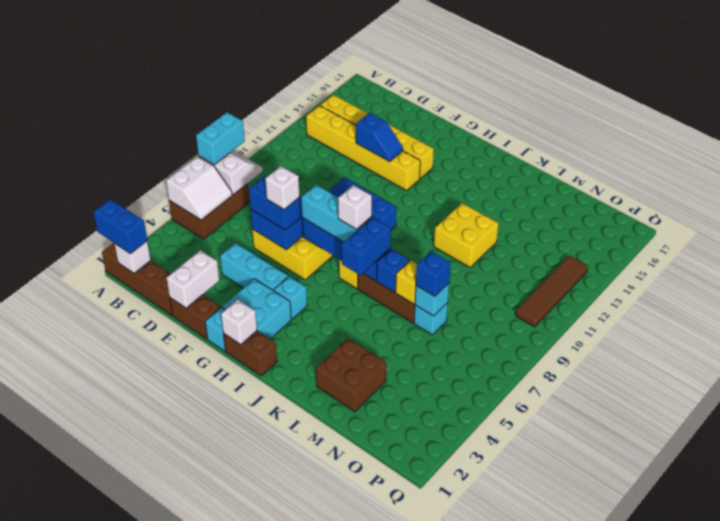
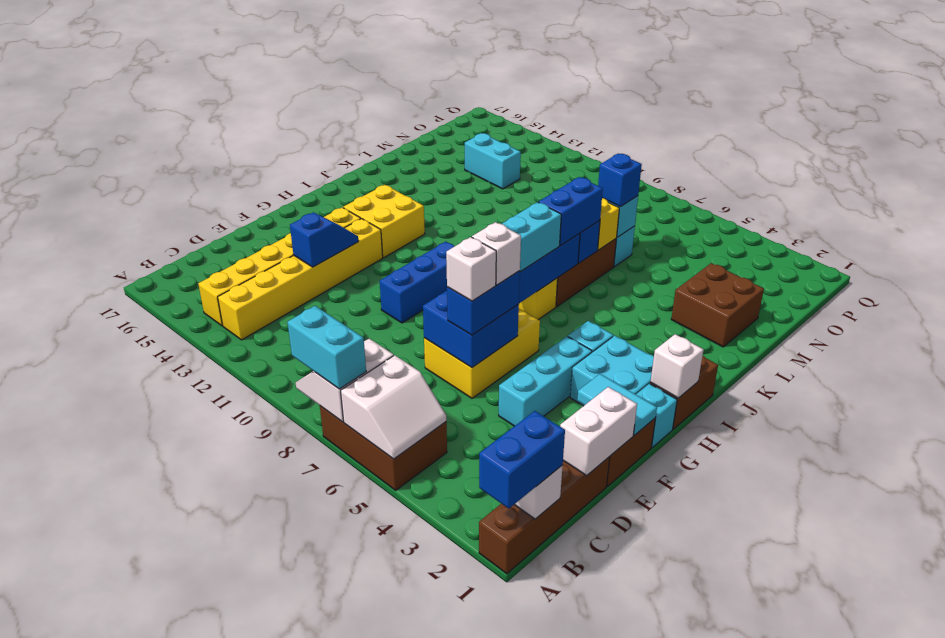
white 2x2 slope [166,156,232,220] -> white 2x2 slope turned to [341,355,446,459]
white 1x2 brick [167,250,219,308] -> white 1x2 brick turned to [560,387,637,475]
none -> cyan 1x2 tile [577,374,657,435]
white 1x1 brick [338,185,372,229] -> white 1x1 brick moved to [446,237,496,301]
blue 1x2 brick [342,217,391,275] -> blue 1x2 brick turned to [538,177,603,245]
yellow 2x2 brick [434,203,499,267] -> yellow 2x2 brick moved to [343,185,425,258]
none -> cyan 1x2 brick [465,133,521,189]
brown 1x4 tile [516,256,588,327] -> none

